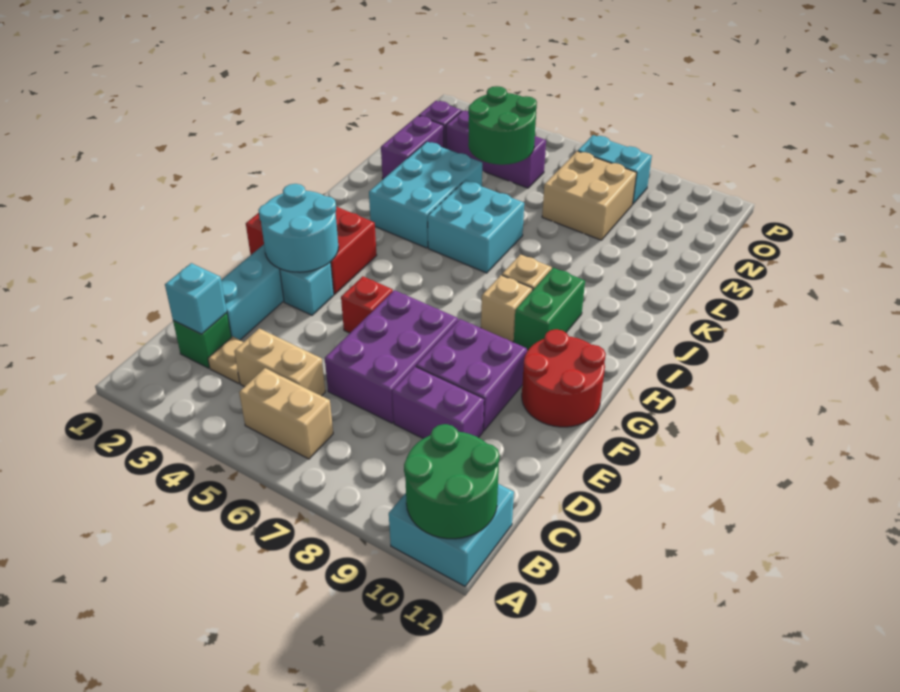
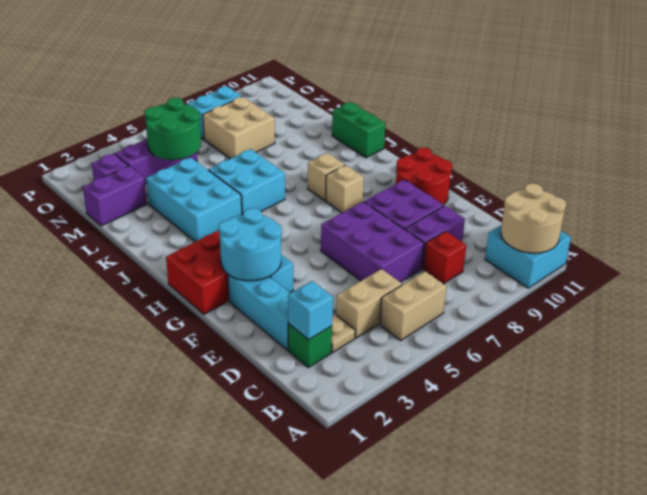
green 2x2 round brick [404,424,500,539] -> tan 2x2 round brick [501,183,566,253]
red 1x1 brick [341,276,393,333] -> red 1x1 brick moved to [423,231,466,284]
green 1x2 brick [514,268,585,350] -> green 1x2 brick moved to [332,102,385,158]
purple 1x2 brick [381,116,444,179] -> purple 1x2 brick turned to [83,166,147,226]

